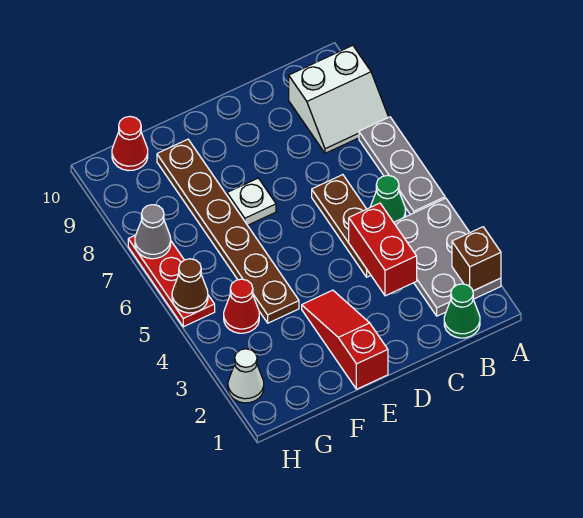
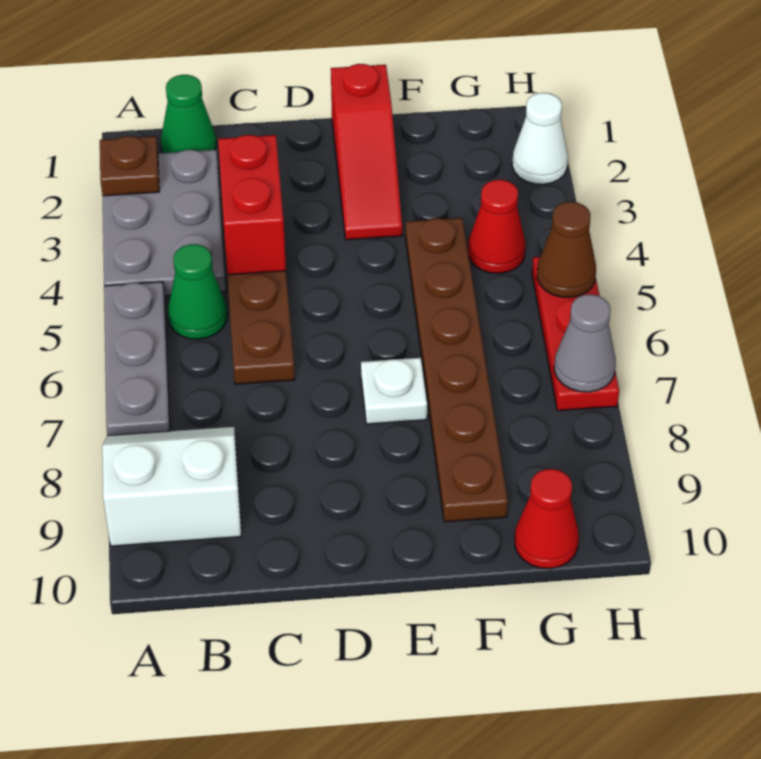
brown 1x1 brick [452,227,501,291] -> brown 1x1 plate [100,136,159,196]

